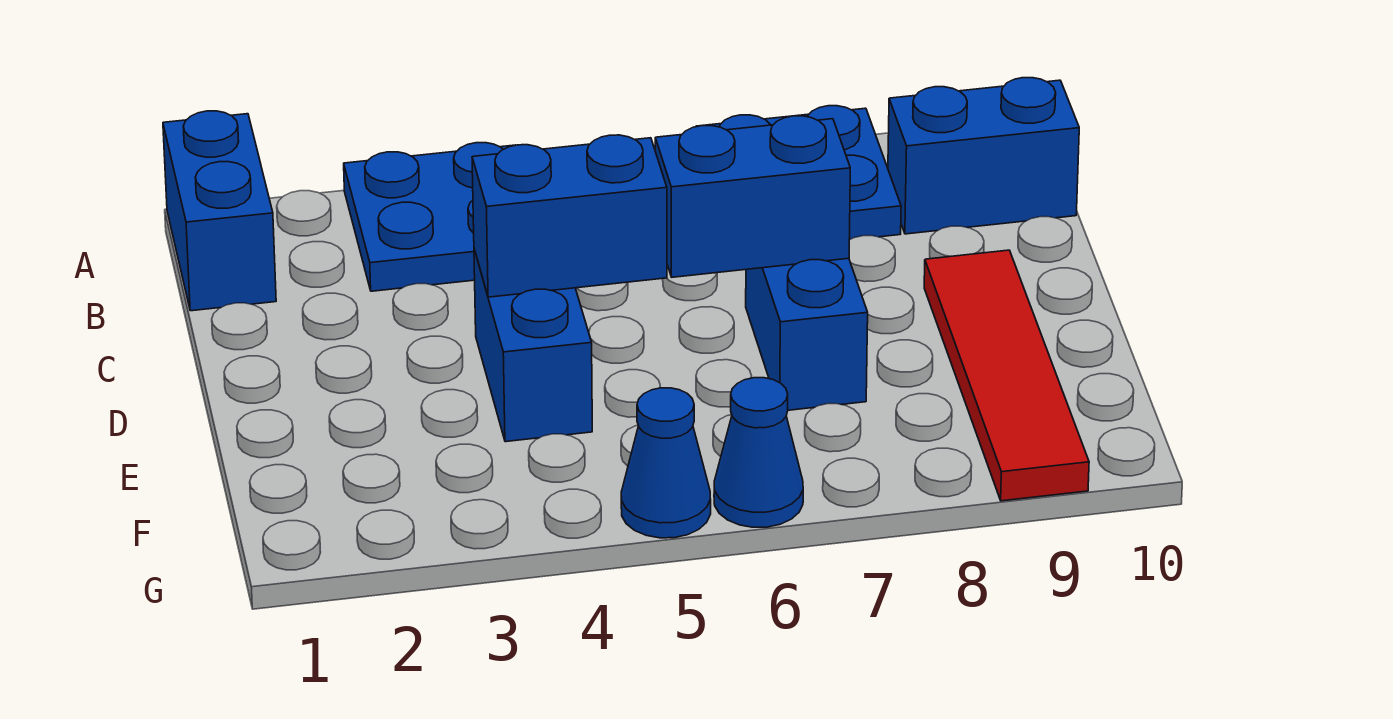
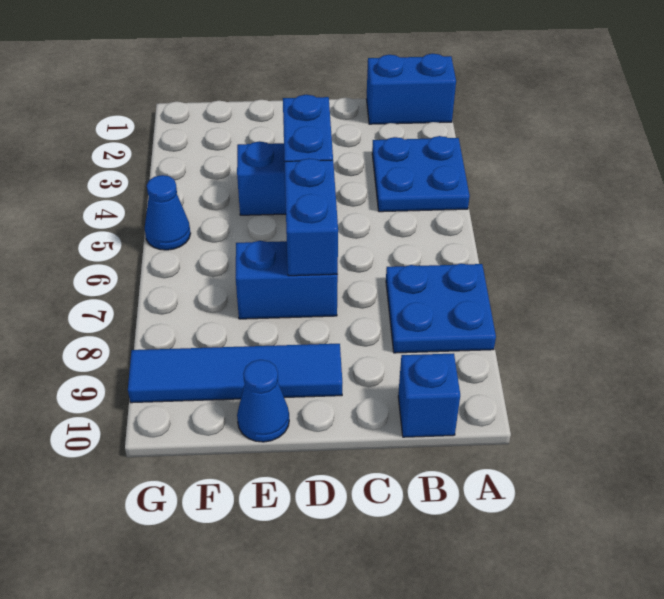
blue 1x2 brick [888,78,1079,234] -> blue 1x1 brick [398,353,460,437]
red 1x4 tile [924,250,1089,501] -> blue 1x4 tile [128,344,342,403]
blue 1x1 cone [714,378,803,527] -> blue 1x1 cone moved to [237,360,289,442]

